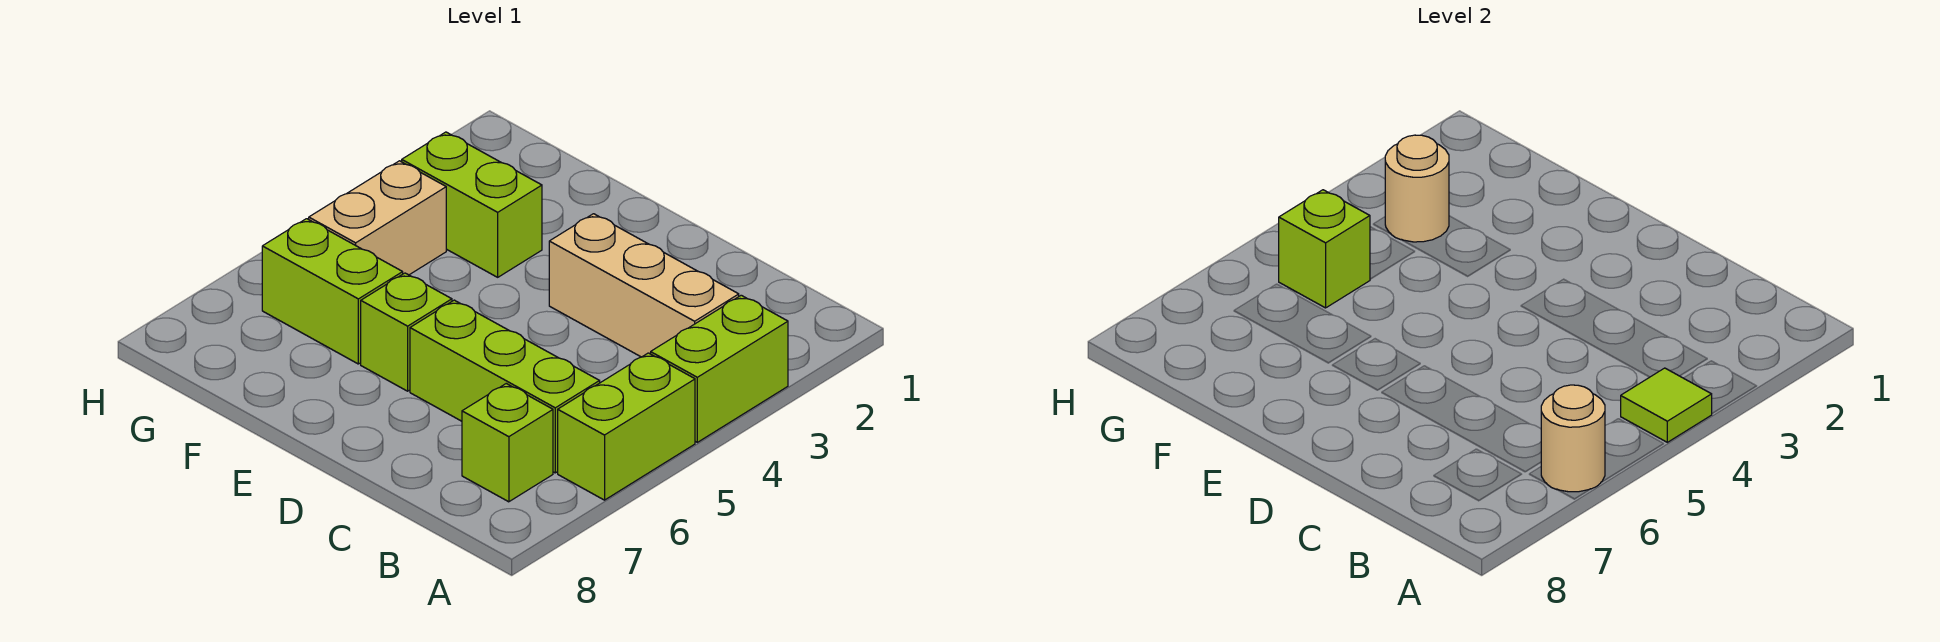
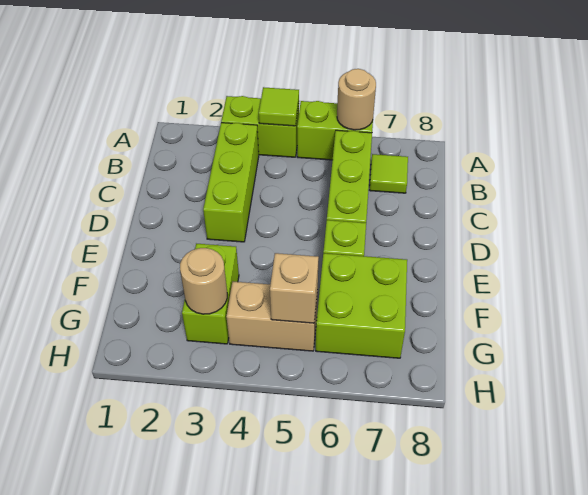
tan 1x3 brick [549,214,739,357] -> lime 1x3 brick [203,123,259,242]
lime 1x1 brick [462,384,553,502] -> lime 1x1 tile [370,154,408,193]
lime 1x2 brick [262,219,403,364] -> lime 2x2 brick [316,253,407,358]
lime 1x1 brick [1279,190,1370,308] -> tan 1x1 brick [270,253,319,323]

